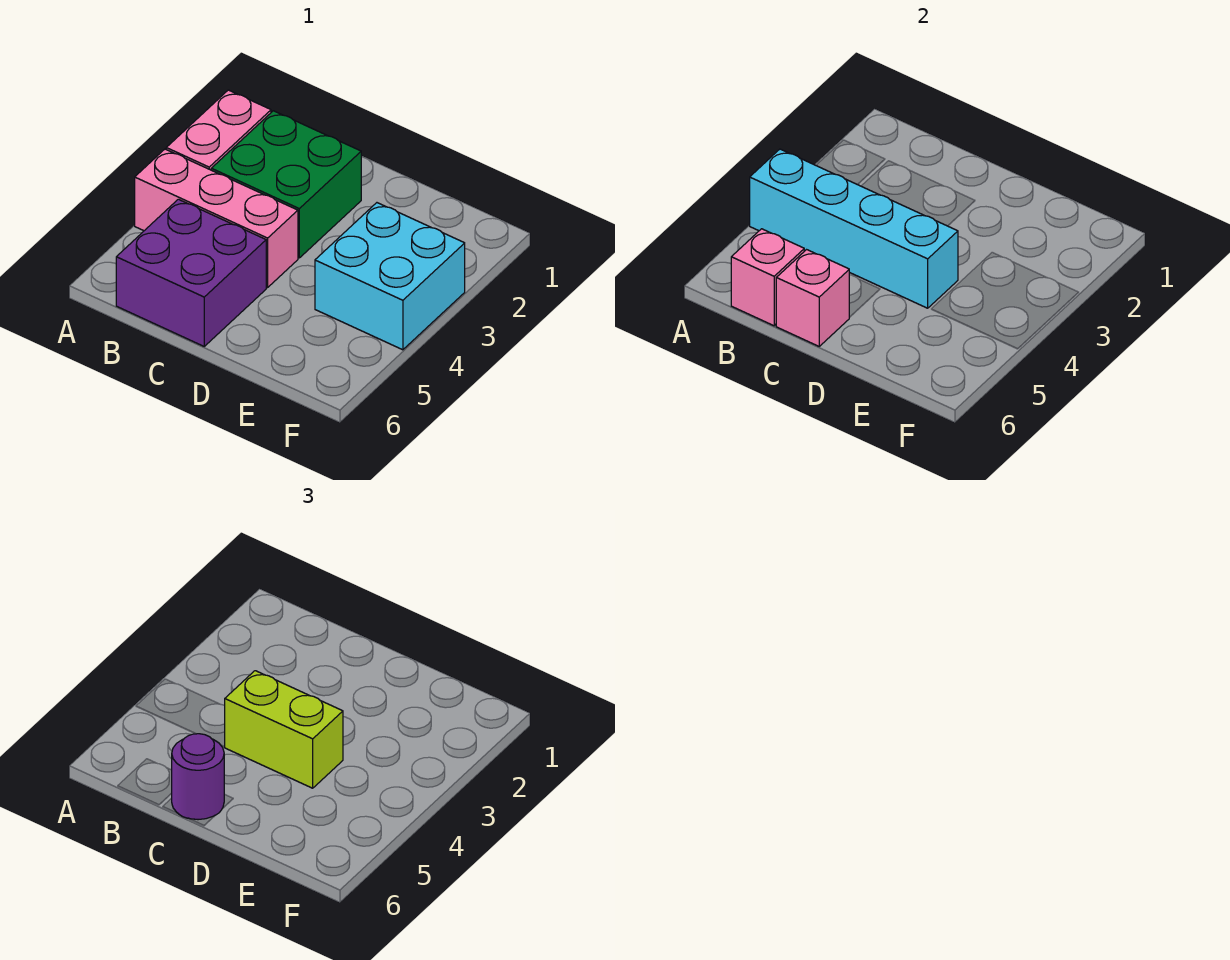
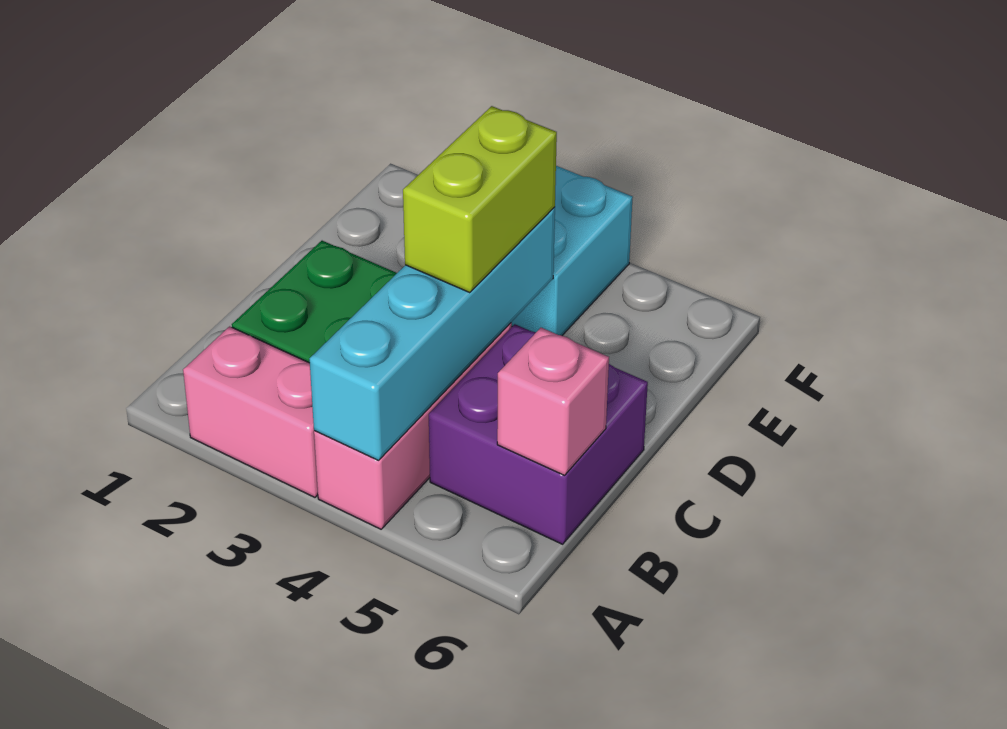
pink 1x1 brick [776,250,849,346] -> none
purple 1x1 round brick [172,734,224,820] -> none

